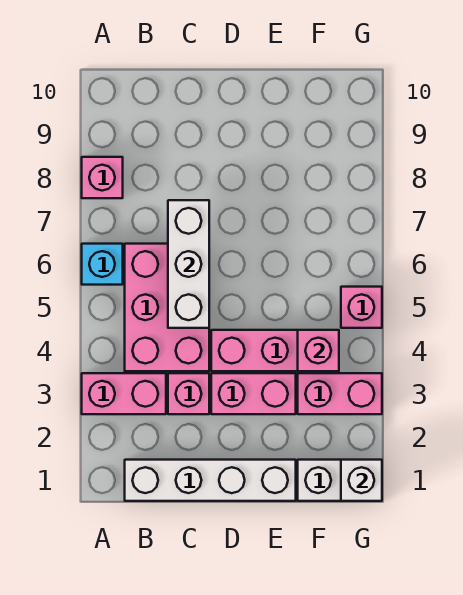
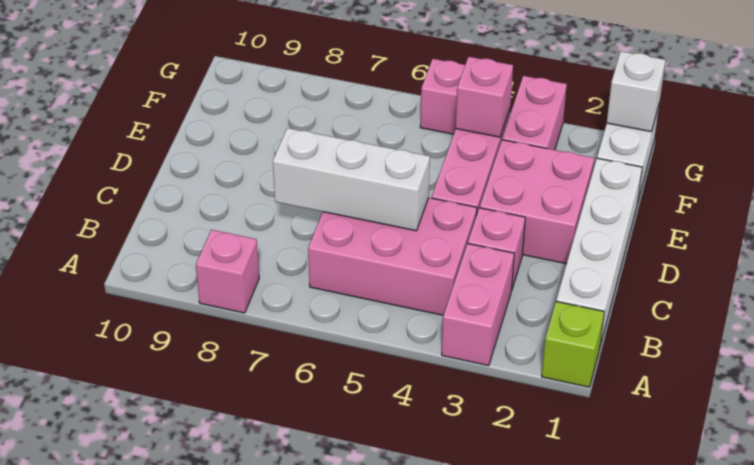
none -> lime 1x1 brick [542,301,604,387]
cyan 1x1 brick [82,244,123,285] -> none
pink 1x2 brick [211,373,296,414] -> pink 2x2 brick [480,140,594,264]

